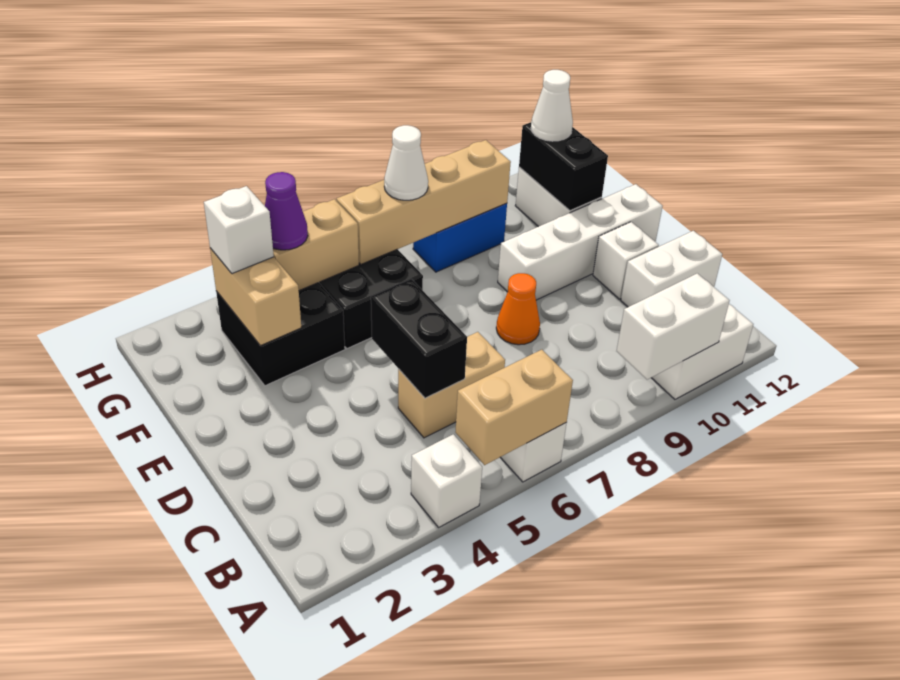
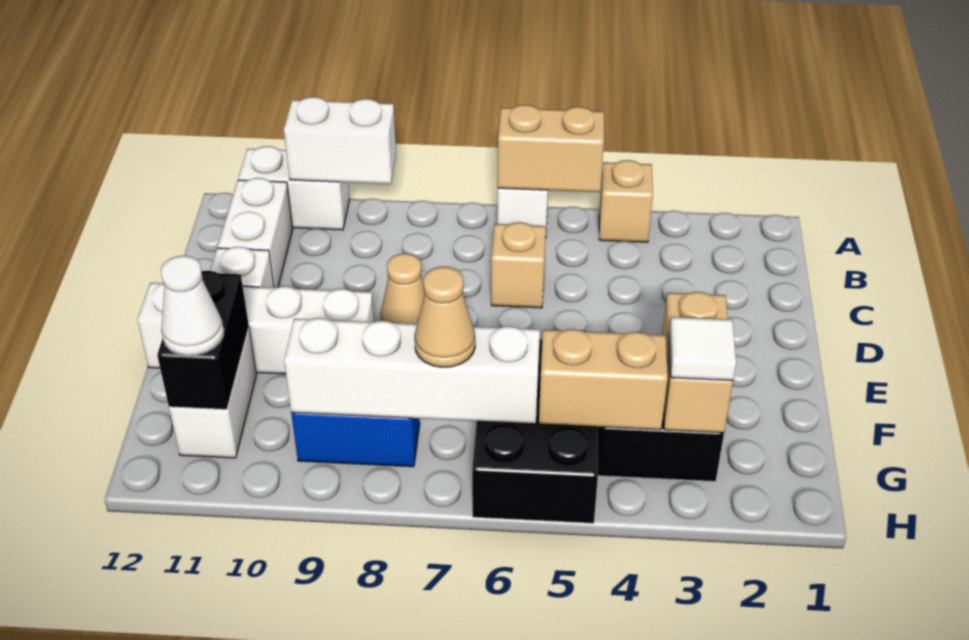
white 1x1 brick [411,434,482,527] -> tan 1x1 brick [599,160,653,242]
tan 1x2 brick [398,332,505,438] -> tan 1x1 brick [491,222,546,308]
black 1x2 brick [371,279,467,398] -> none
white 1x2 brick [621,231,722,307] -> white 1x2 brick turned to [218,178,293,288]
orange 1x1 cone [496,273,540,345] -> tan 1x1 cone [381,254,425,324]
white 1x1 brick [204,186,274,274] -> white 1x1 tile [669,317,736,381]
purple 1x1 cone [265,172,308,250] -> none
tan 1x4 brick [336,140,511,264] -> white 1x4 brick [284,318,540,424]
white 1x1 cone [384,125,428,200] -> tan 1x1 cone [415,267,475,367]

